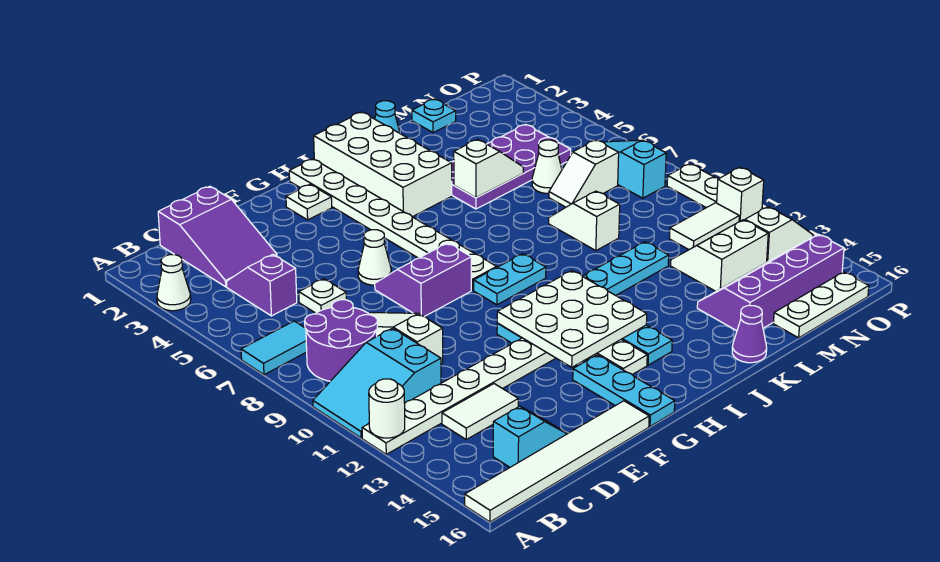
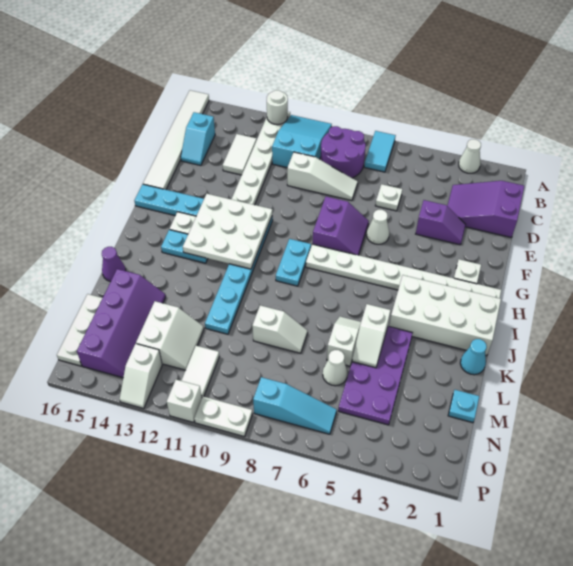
purple 1x2 slope [227,255,297,316] -> purple 1x2 slope moved to [416,200,466,245]
white 1x2 slope [549,140,619,207] -> white 1x2 slope moved to [327,317,361,366]

